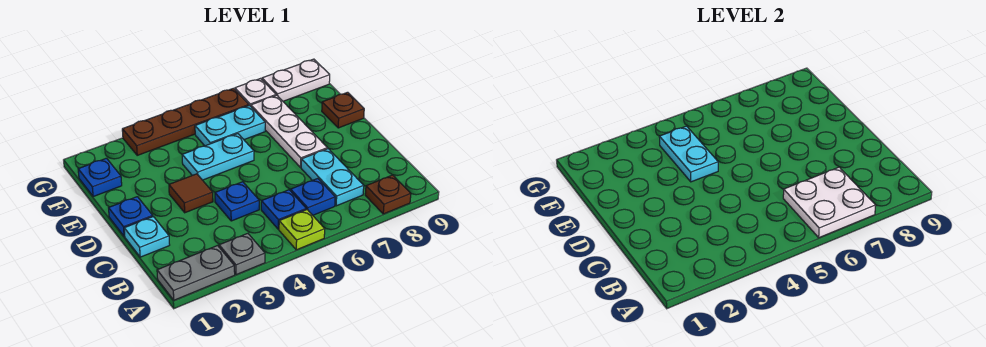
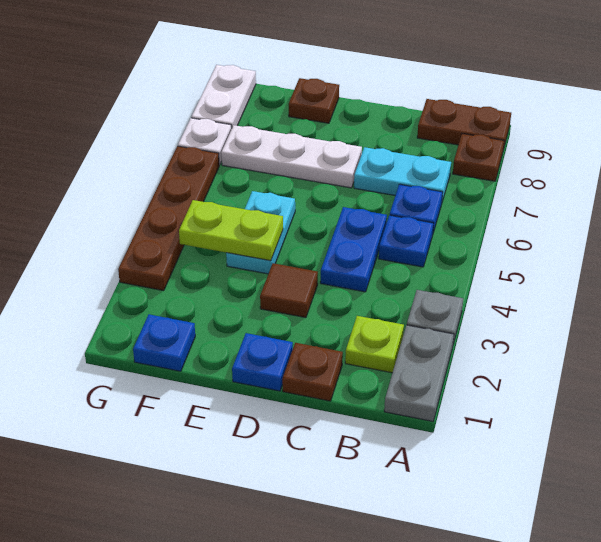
lime 1x1 plate [279,210,325,250] -> lime 1x1 plate moved to [345,316,404,373]
white 2x2 plate [783,167,876,238] -> none
none -> brown 1x2 plate [417,99,511,150]
cyan 1x1 plate [124,217,170,257] -> brown 1x1 plate [282,343,343,401]
blue 1x1 plate [215,182,259,221] -> blue 1x2 plate [320,207,387,292]
cyan 1x2 plate [659,126,718,182] -> lime 1x2 plate [179,200,283,261]
cyan 1x2 plate [195,106,265,146] -> none

